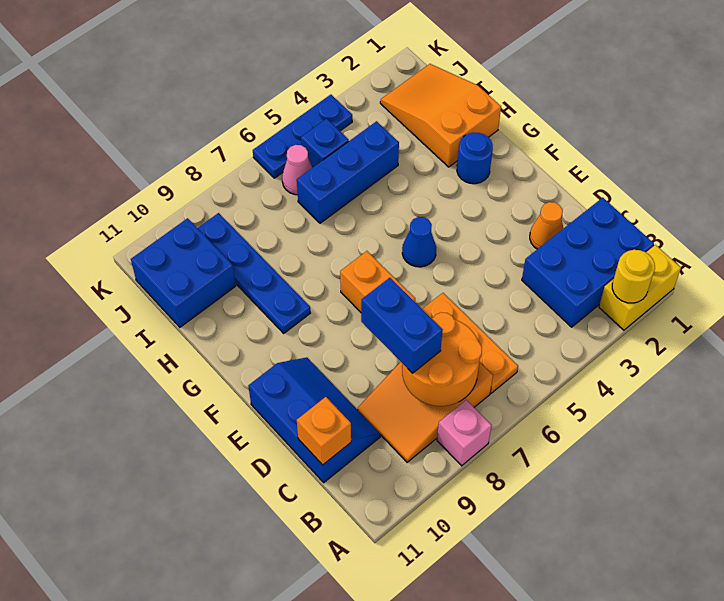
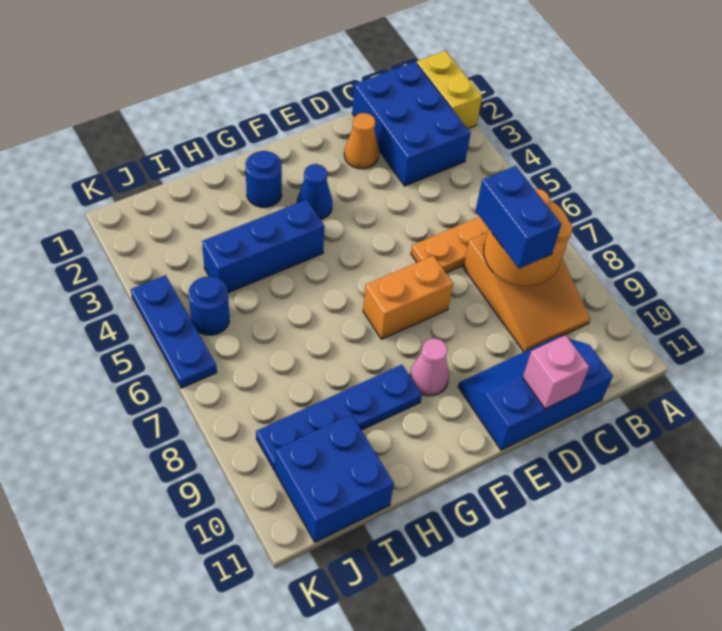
yellow 1x1 round brick [612,250,655,303] -> none
pink 1x1 brick [437,400,491,466] -> pink 1x1 brick moved to [523,335,589,409]
blue 1x2 brick [361,278,443,373] -> blue 1x2 brick turned to [475,166,561,269]
orange 1x1 brick [297,397,351,465] -> none
blue 1x1 cone [402,217,436,267] -> blue 1x1 cone moved to [297,164,332,220]
orange 2x3 slope [380,64,501,167] -> none
blue 1x3 brick [297,121,399,223] -> blue 1x3 brick turned to [202,200,325,293]
blue 1x1 brick [301,119,349,168] -> blue 1x1 round brick [189,277,229,335]
pink 1x1 cone [282,145,312,195] -> pink 1x1 cone moved to [410,338,449,396]

